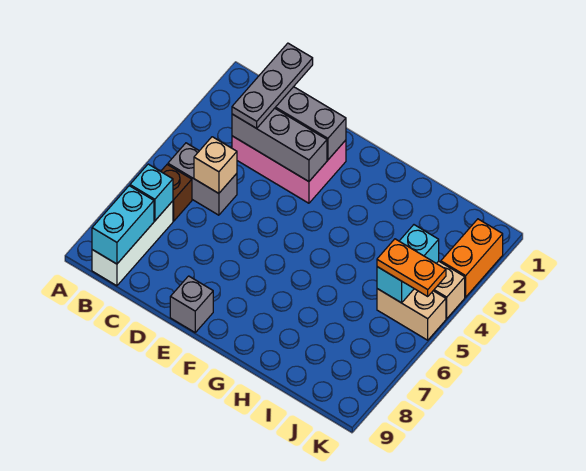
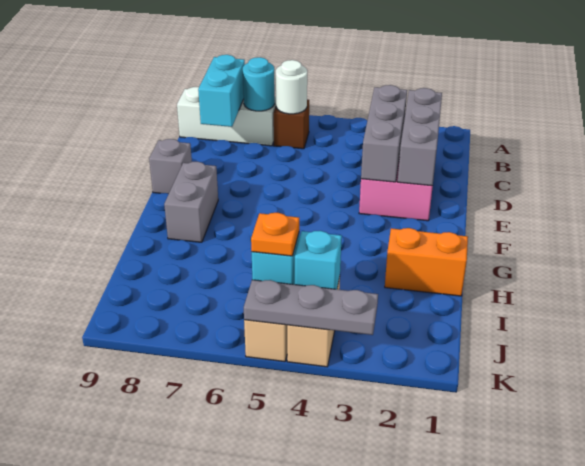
grey 1x2 brick [168,143,237,215] -> grey 1x2 brick moved to [164,162,218,242]
none -> white 1x1 round brick [276,60,307,114]
cyan 1x1 brick [130,164,173,221] -> cyan 1x1 round brick [243,57,275,111]
cyan 1x2 brick [92,186,154,264] -> cyan 1x2 brick turned to [198,55,245,127]
grey 1x3 plate [232,43,313,128] -> grey 1x3 plate moved to [244,280,378,335]
tan 1x1 brick [194,137,237,193] -> none
orange 1x2 plate [377,239,446,296] -> orange 1x1 plate [251,213,299,256]
orange 1x2 brick [441,219,503,297] -> orange 1x2 brick moved to [385,228,468,296]

